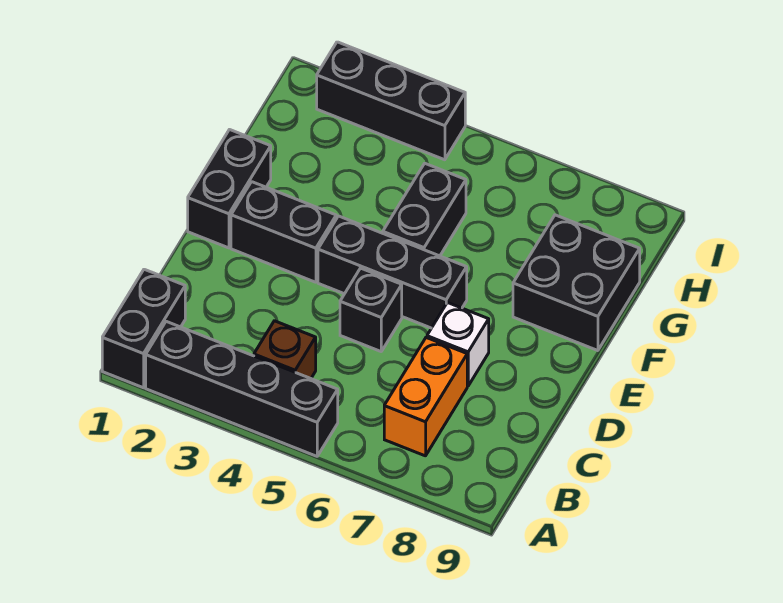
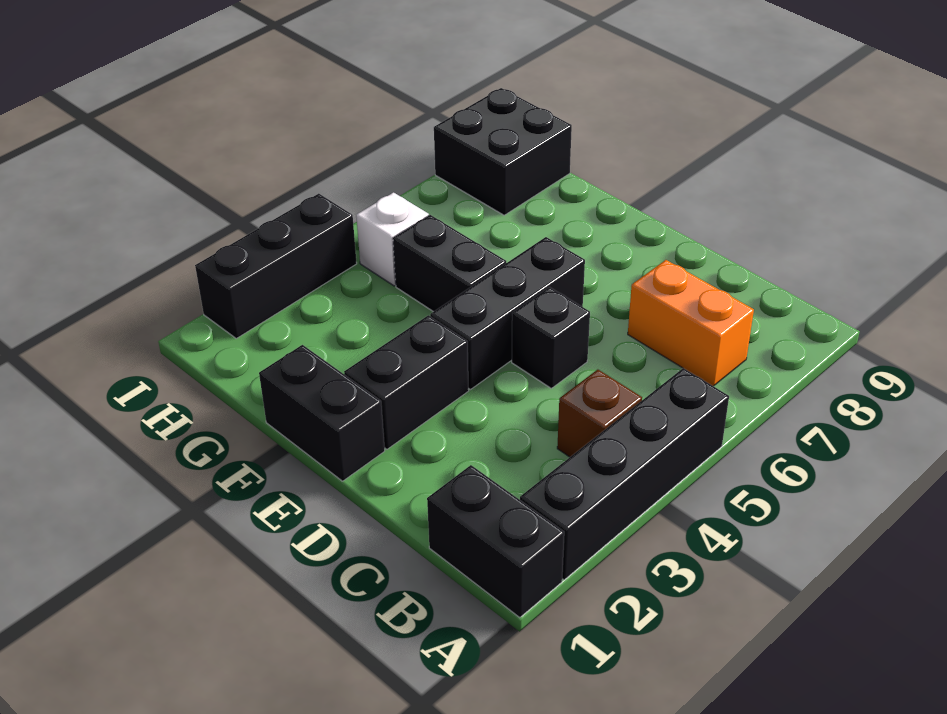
white 1x1 brick [427,303,489,386] -> white 1x1 brick moved to [356,193,429,286]
black 2x2 brick [513,215,640,351] -> black 2x2 brick moved to [434,88,572,215]

